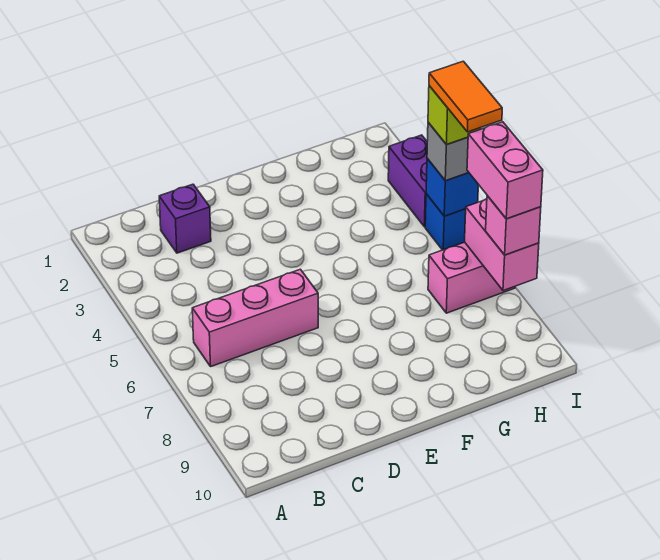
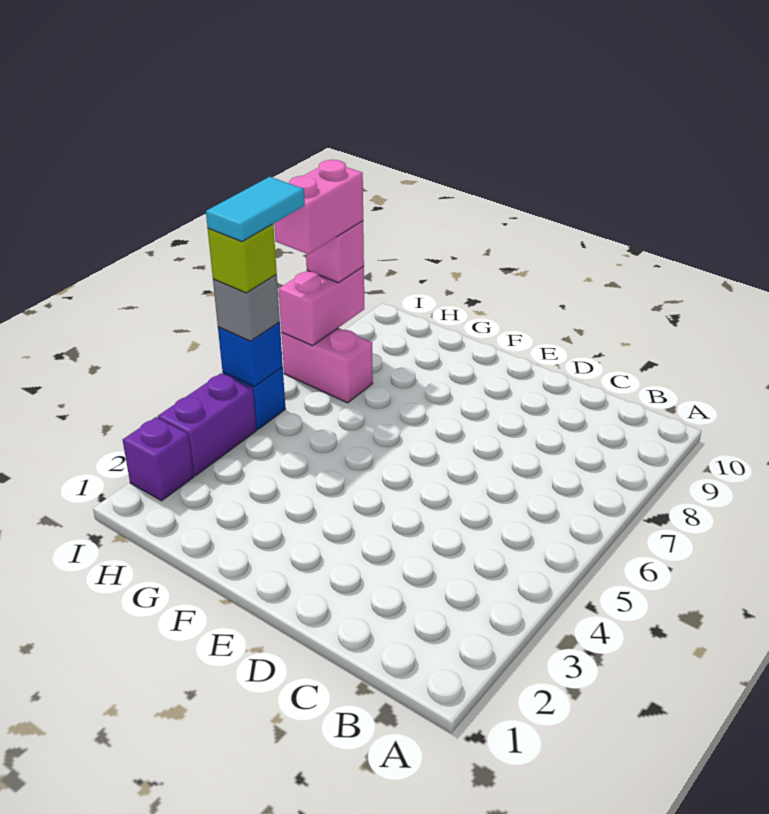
pink 1x3 brick [192,269,318,366] -> none
purple 1x1 brick [159,184,211,253] -> purple 1x1 brick moved to [123,417,194,501]
orange 1x2 tile [429,61,502,132] -> cyan 1x2 tile [206,177,305,242]

